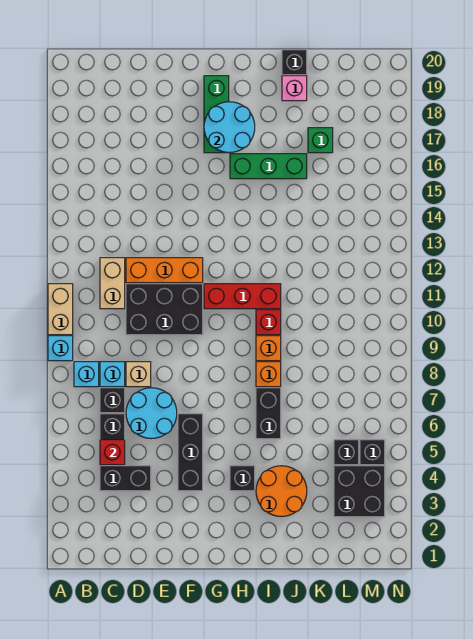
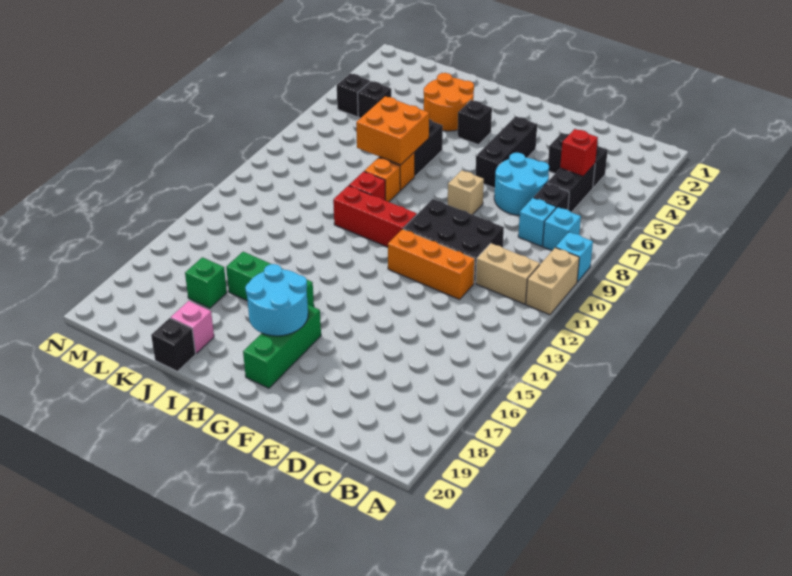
tan 1x2 brick [100,258,125,309] -> tan 1x2 brick turned to [476,243,540,304]
tan 1x1 brick [126,362,151,387] -> tan 1x1 brick moved to [448,170,484,215]
none -> orange 2x2 brick [356,96,429,165]
black 2x2 brick [334,466,385,517] -> none

